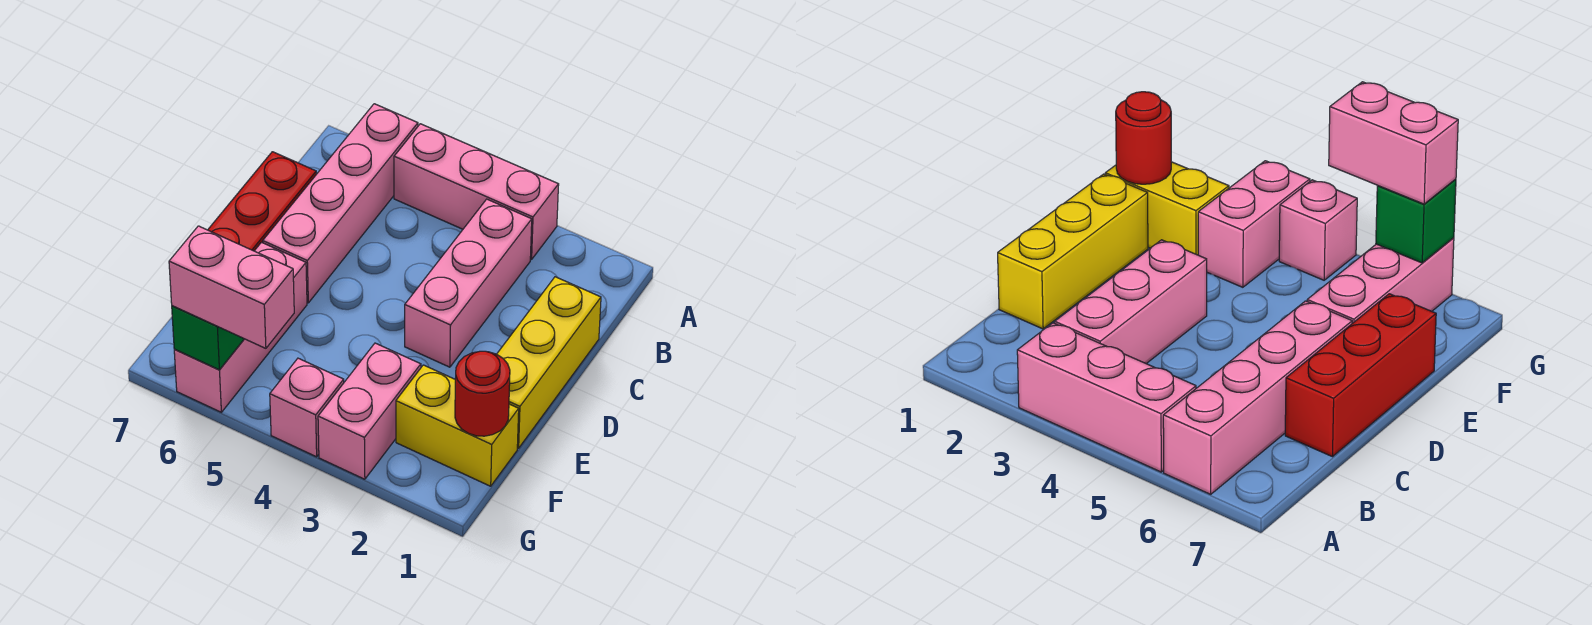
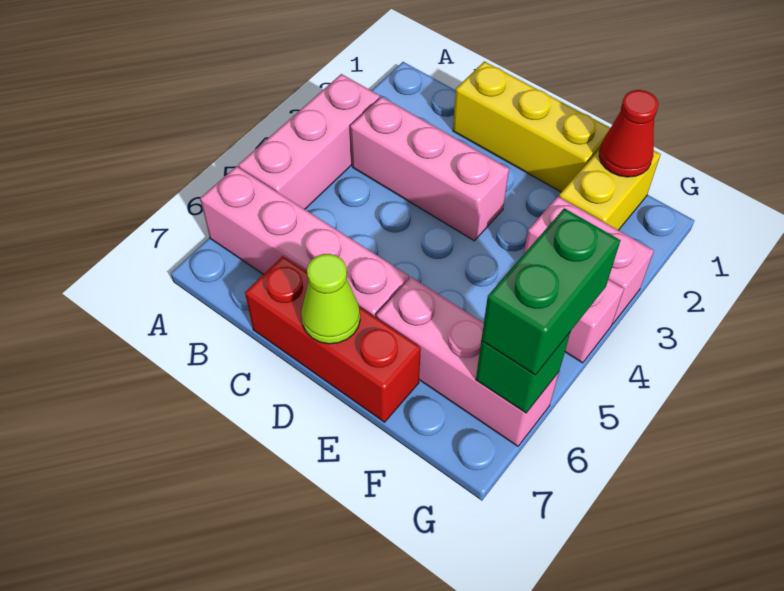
none -> lime 1x1 cone [301,254,360,344]
red 1x1 round brick [455,351,510,436] -> red 1x1 cone [599,90,658,177]
pink 1x2 brick [169,226,294,348] -> green 1x2 brick [481,208,620,375]

